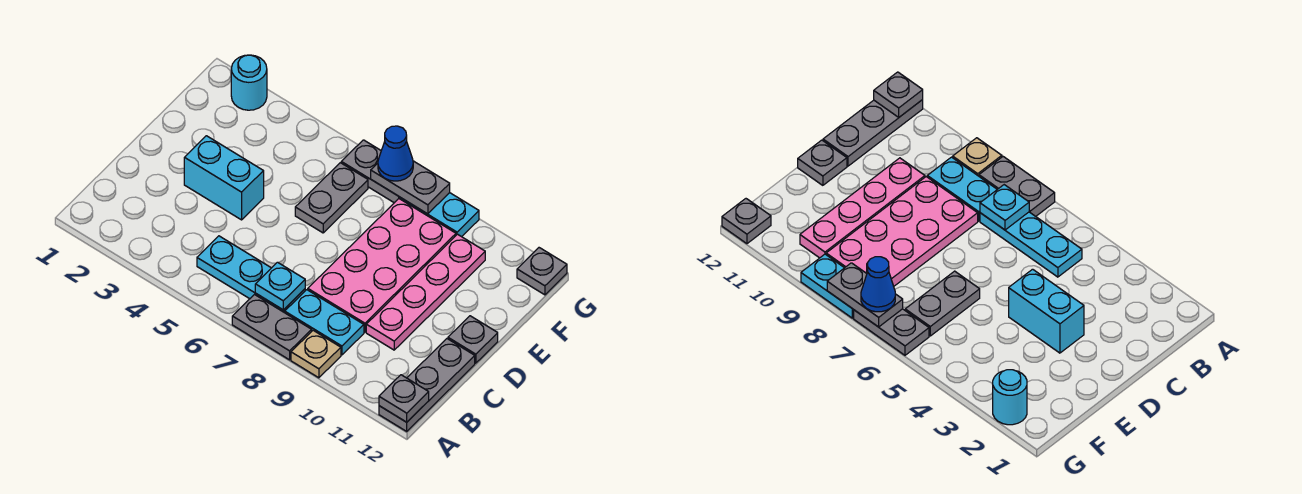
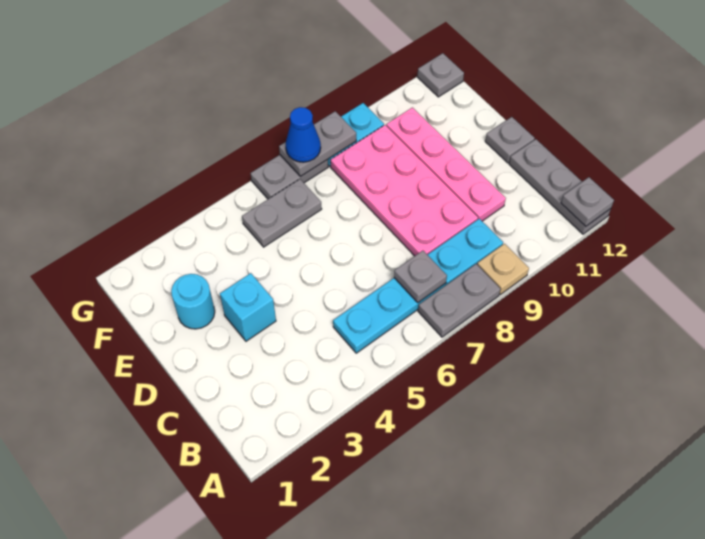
cyan 1x1 plate [255,262,305,310] -> grey 1x1 plate [394,251,447,302]
cyan 1x2 brick [184,136,264,220] -> cyan 1x1 brick [220,273,276,341]
grey 1x2 plate [295,163,368,233] -> grey 1x2 plate turned to [242,179,322,247]
cyan 1x1 round brick [231,55,267,110] -> cyan 1x1 round brick moved to [171,274,215,329]

